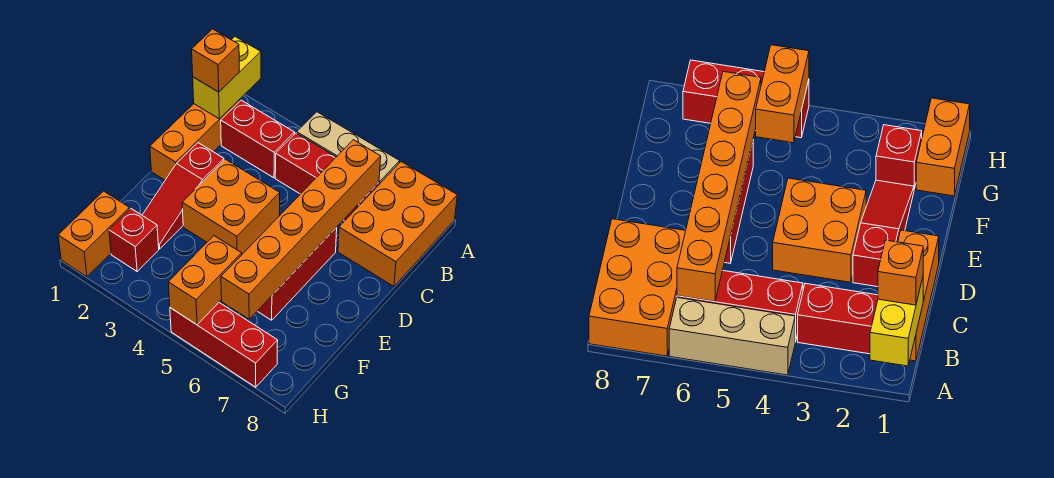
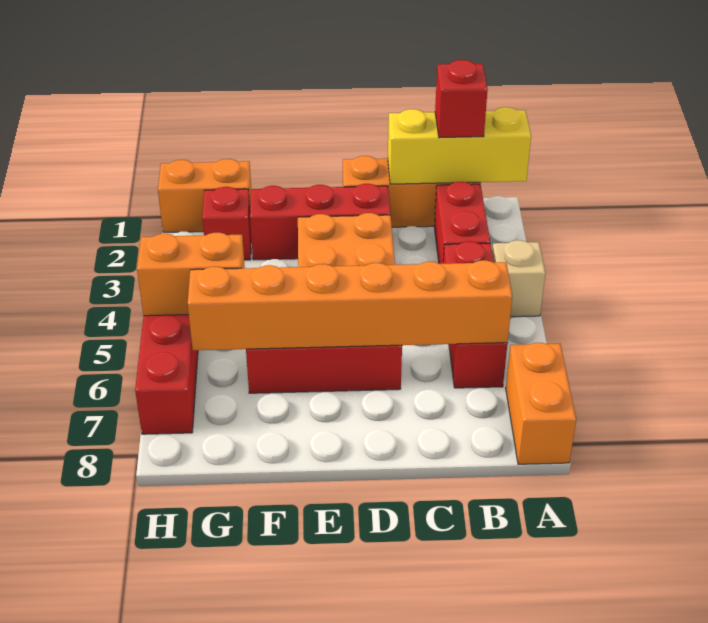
yellow 1x2 brick [193,37,261,119] -> yellow 1x3 brick [388,107,531,184]
tan 1x3 brick [297,112,400,184] -> tan 1x1 brick [492,240,545,317]
orange 2x3 brick [338,162,457,286] -> orange 1x2 brick [506,343,576,464]
orange 1x1 brick [192,29,239,92] -> red 1x1 brick [435,60,488,138]
red 1x3 slope [142,143,224,249] -> red 1x3 brick [250,184,390,260]

